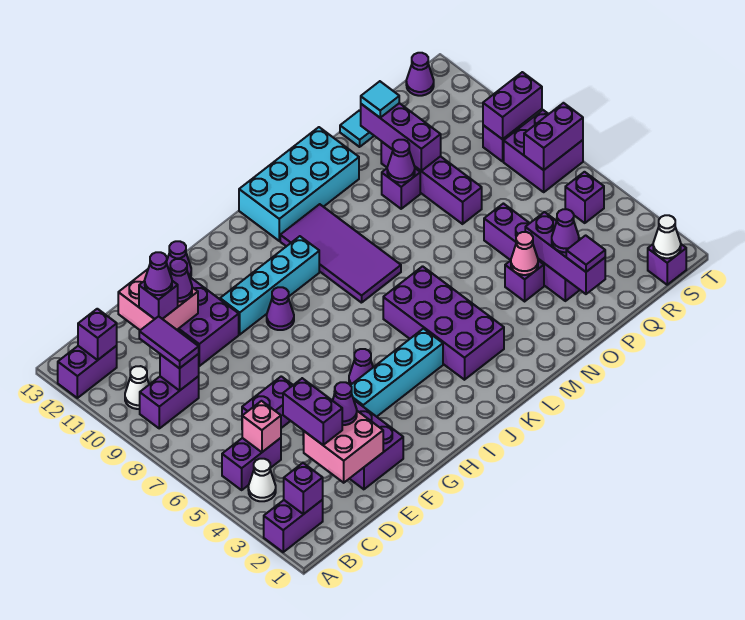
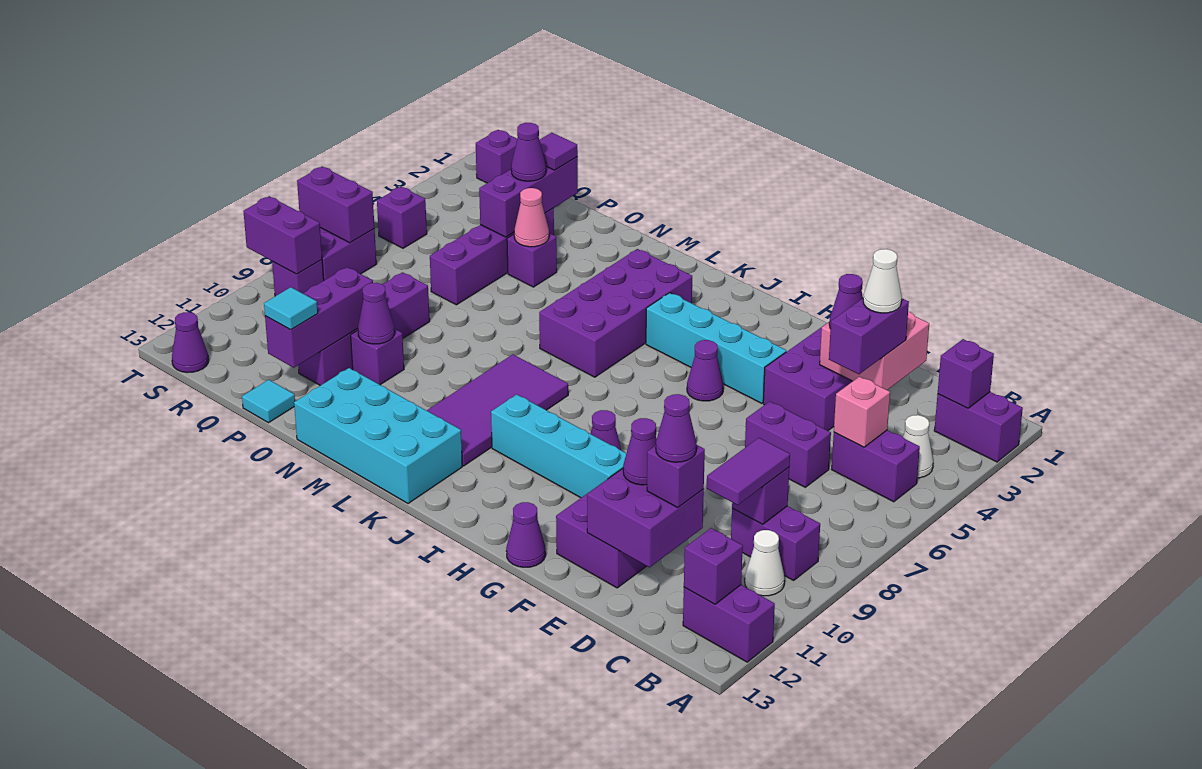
pink 2x2 brick [118,269,198,330] -> purple 2x2 brick [587,469,704,567]
white 1x1 cone [653,215,681,258] -> white 1x1 cone moved to [863,249,902,313]

